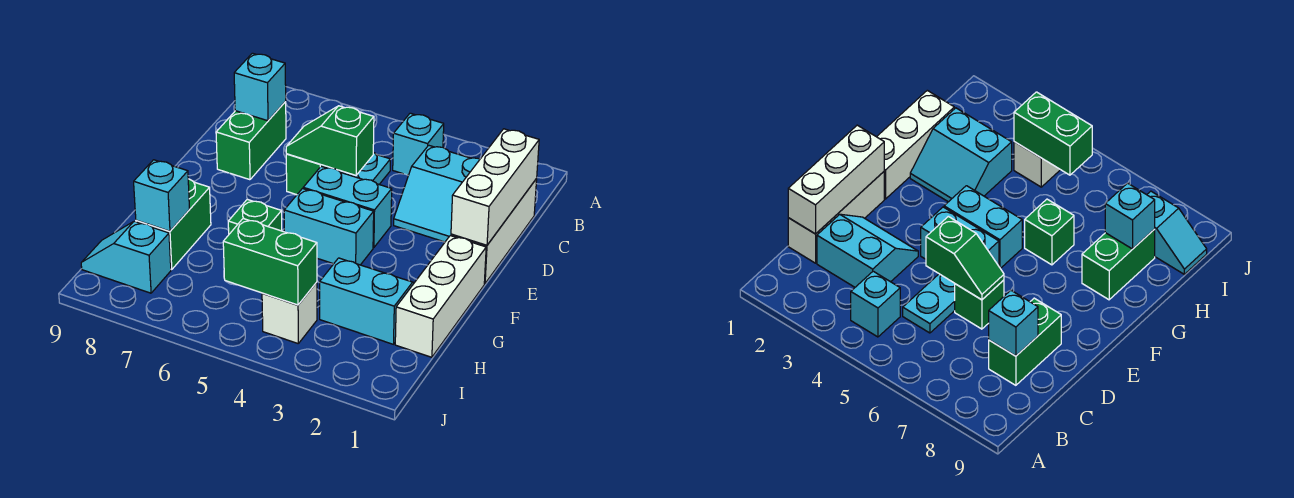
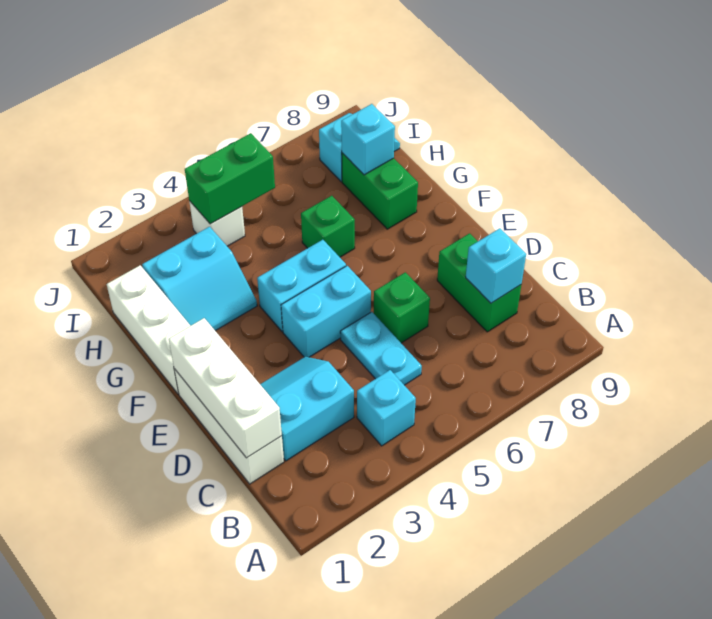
green 1x2 slope [286,106,374,175] -> none

